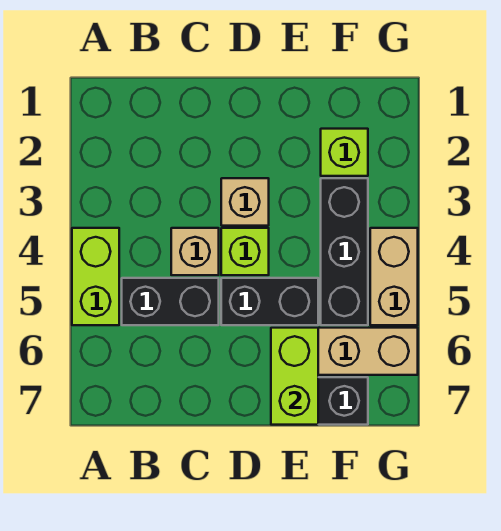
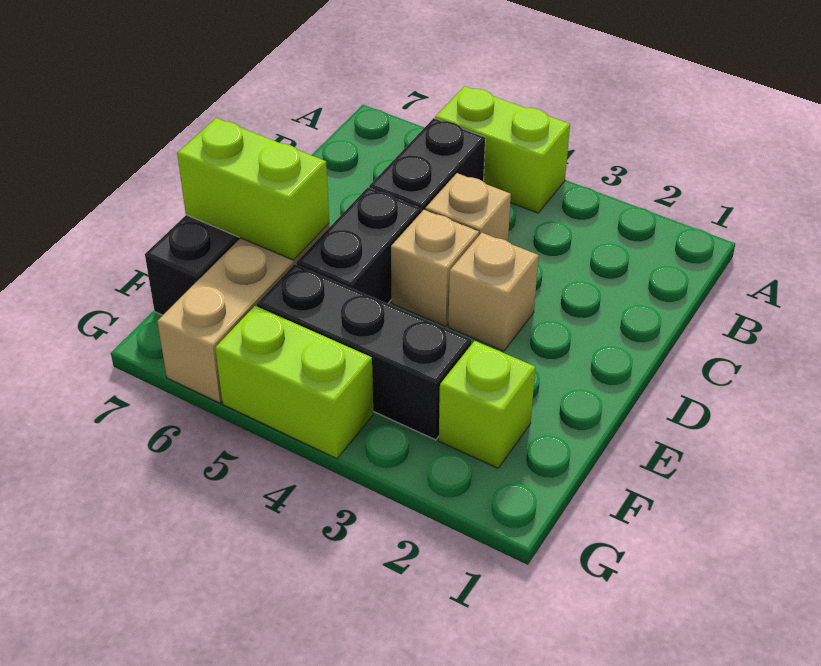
lime 1x1 brick [221,228,269,275] -> tan 1x1 brick [391,210,479,326]
tan 1x2 brick [370,228,418,325] -> lime 1x2 brick [215,306,373,459]

